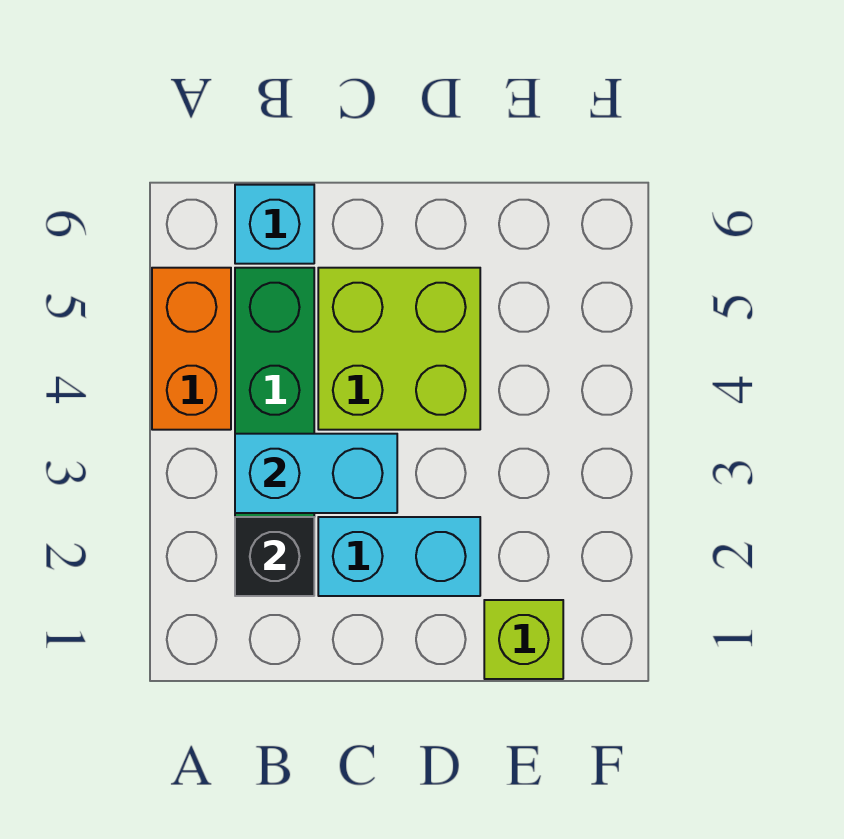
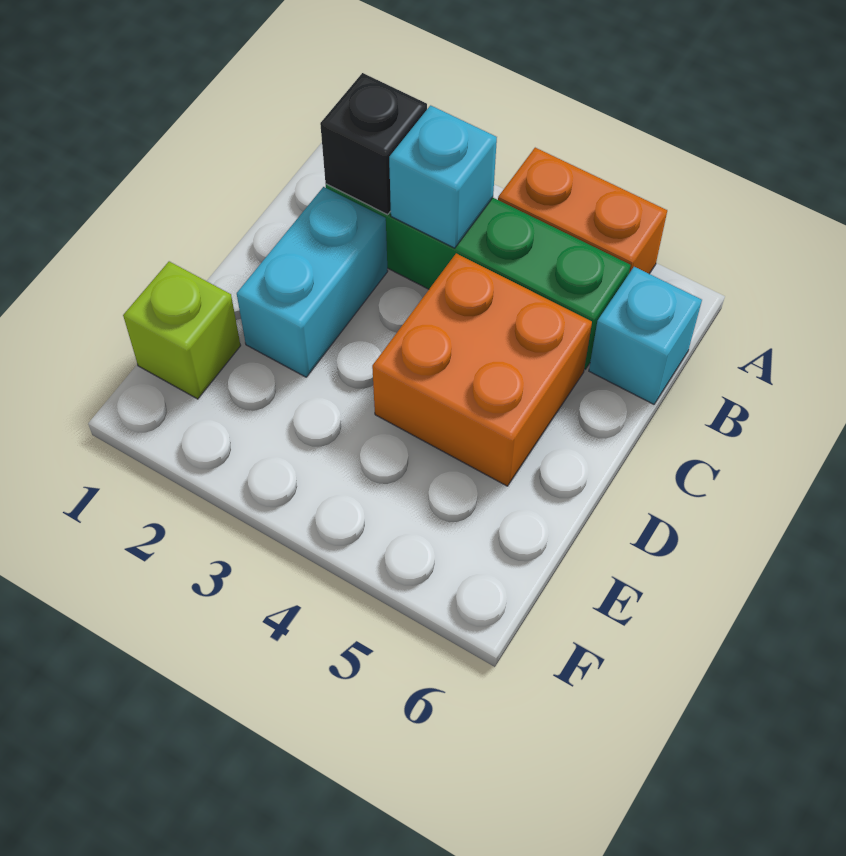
cyan 1x2 brick [235,434,397,513] -> cyan 1x1 brick [389,105,497,248]
lime 2x2 brick [318,268,480,430] -> orange 2x2 brick [372,253,592,486]

